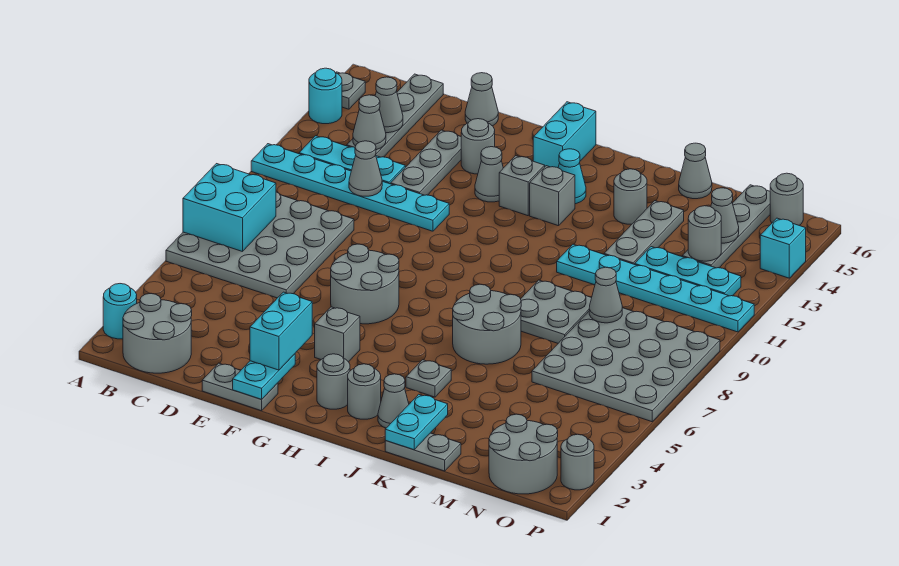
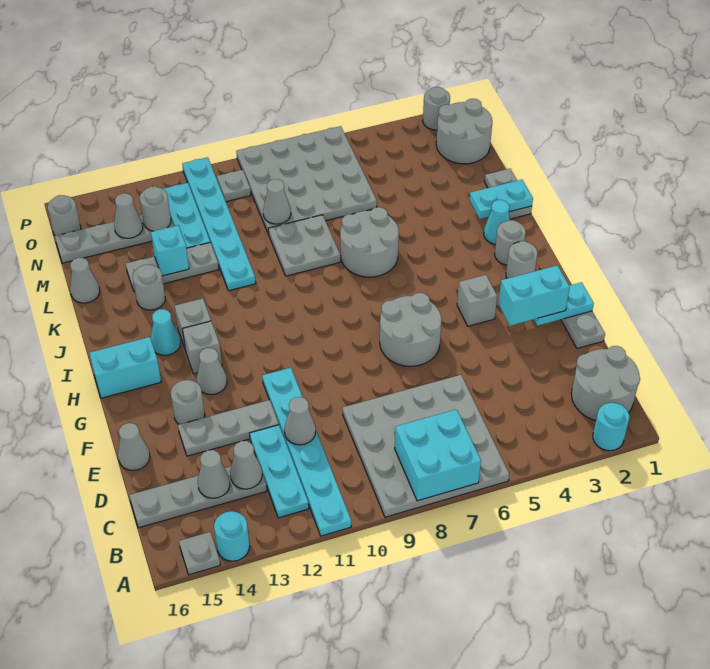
grey 1x1 cone [378,374,409,428] -> cyan 1x1 cone [484,200,510,244]
grey 1x1 plate [406,360,451,397] -> grey 1x1 plate moved to [217,170,251,202]
cyan 1x1 brick [760,218,806,278] -> cyan 1x1 brick moved to [151,225,189,276]

